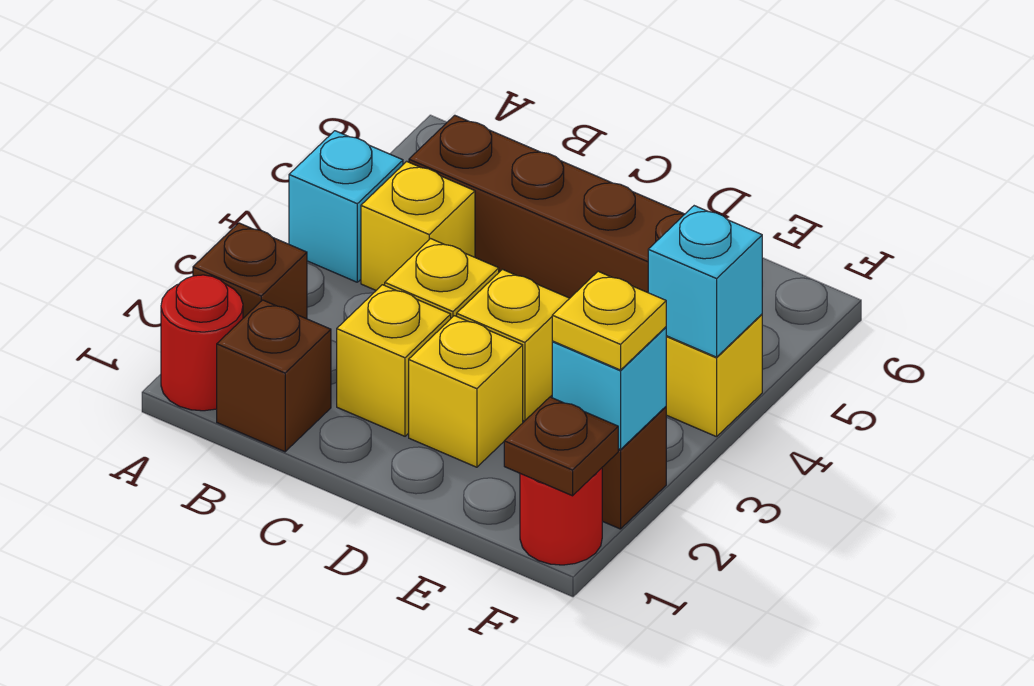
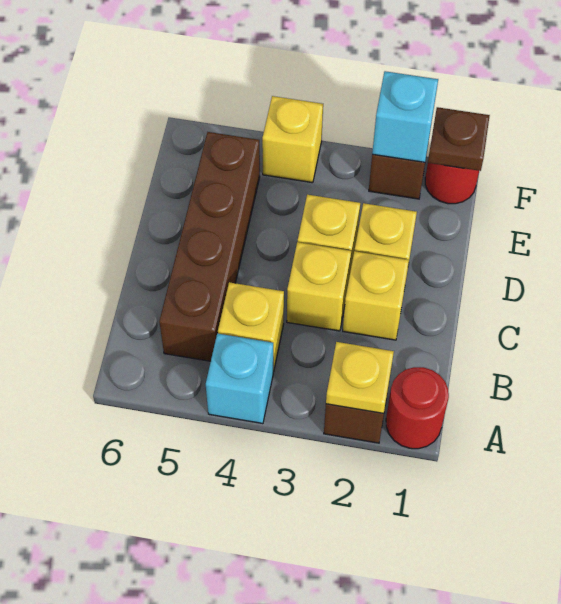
brown 1x1 brick [217,300,331,452] -> none
yellow 1x1 plate [552,271,666,370] -> yellow 1x1 plate moved to [326,342,394,413]
cyan 1x1 brick [648,206,762,357] -> none

